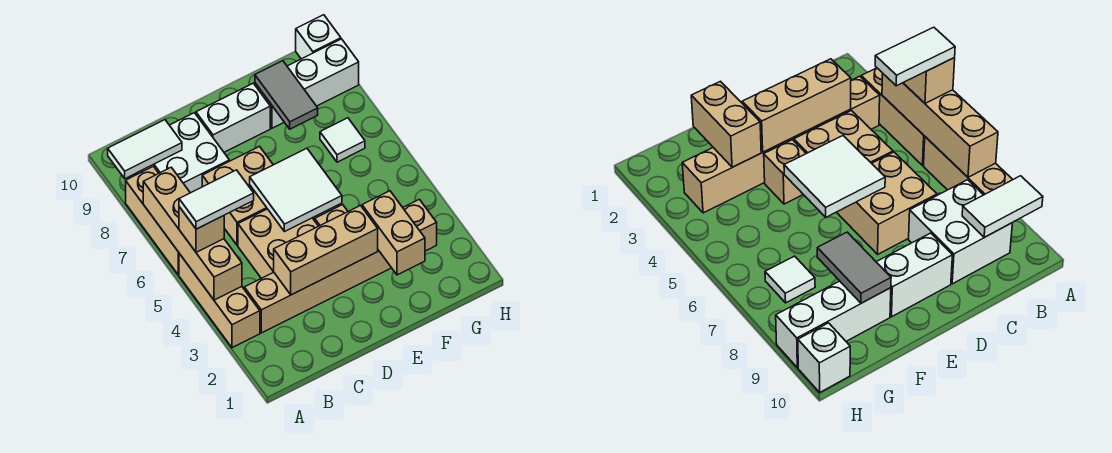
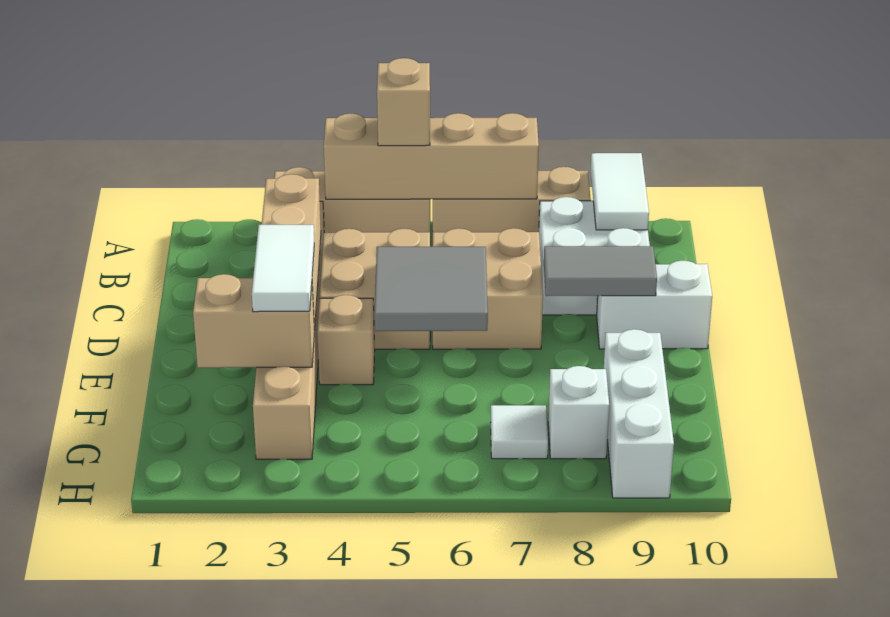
white 1x2 tile [179,170,254,229] -> white 1x2 tile moved to [252,225,314,312]
white 2x2 tile [250,148,342,232] -> grey 2x2 tile [375,247,488,331]
white 1x2 brick [196,83,270,152] -> white 1x2 brick turned to [597,260,712,349]
grey 1x2 tile [255,61,318,129] -> grey 1x2 tile moved to [544,246,657,296]
white 1x1 brick [296,15,341,59] -> white 1x1 brick moved to [548,366,609,459]

